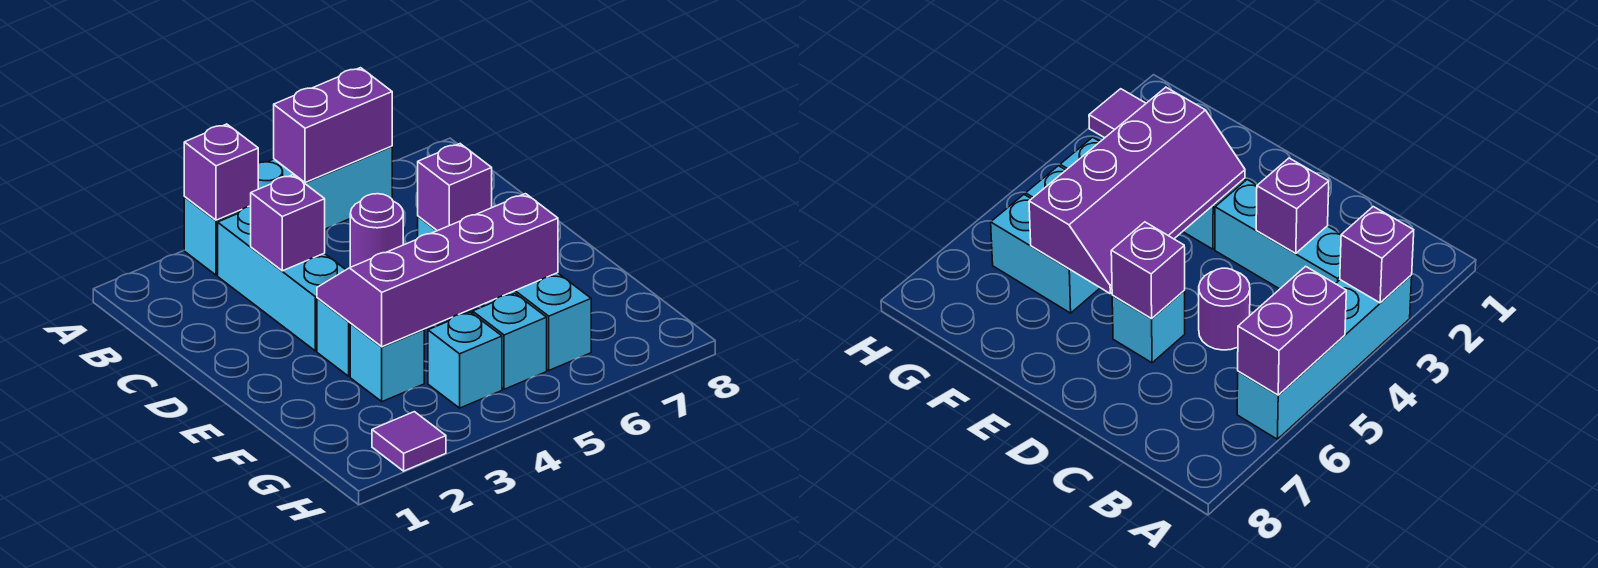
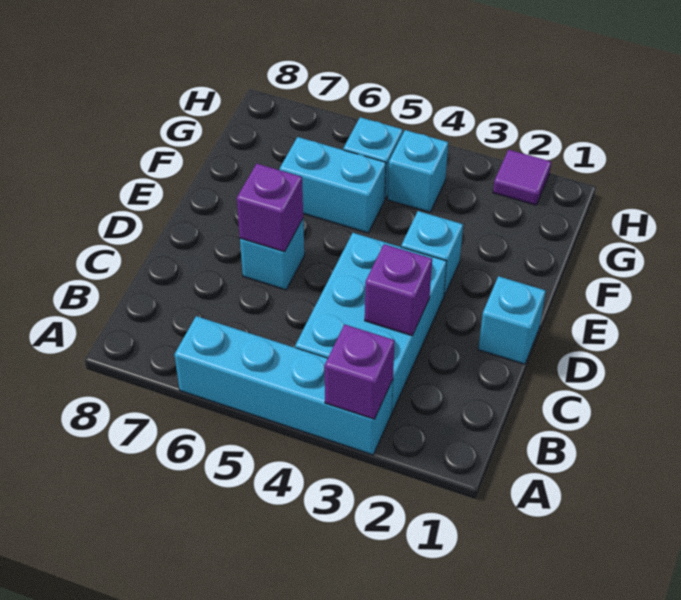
purple 1x2 brick [274,68,392,183] -> none
cyan 1x3 brick [218,206,346,351] -> cyan 2x3 brick [295,233,447,413]
purple 1x1 round brick [350,194,403,267] -> none
purple 2x4 slope [317,194,558,347] -> none
cyan 1x1 brick [350,324,424,402] -> cyan 1x1 brick moved to [478,276,546,364]
cyan 1x2 brick [484,273,591,370] -> cyan 1x2 brick turned to [280,137,386,233]

